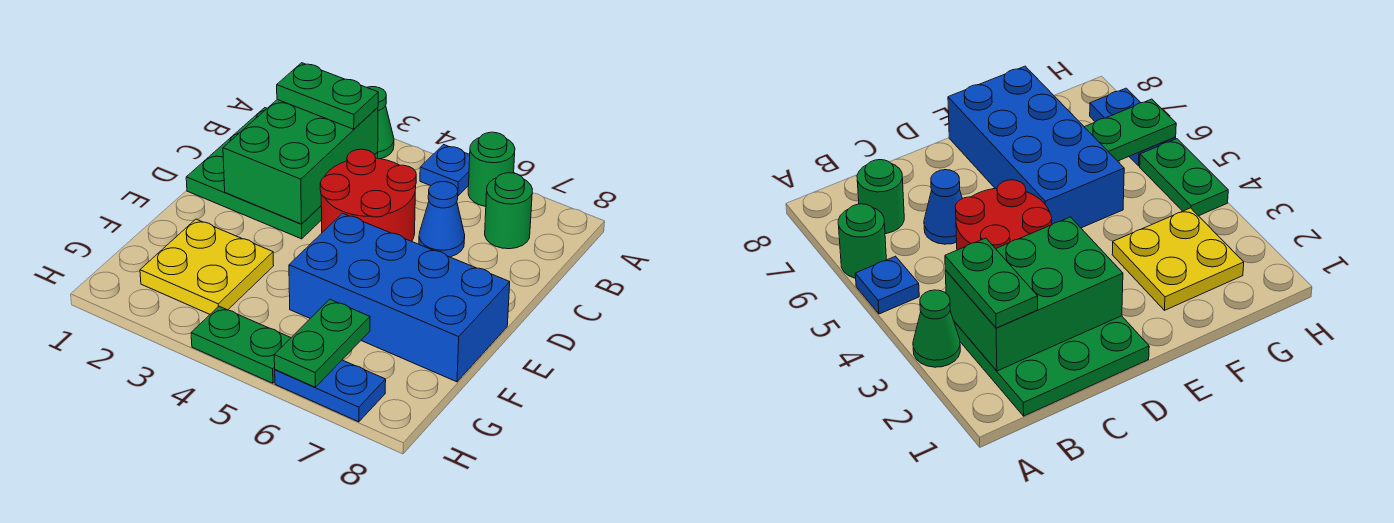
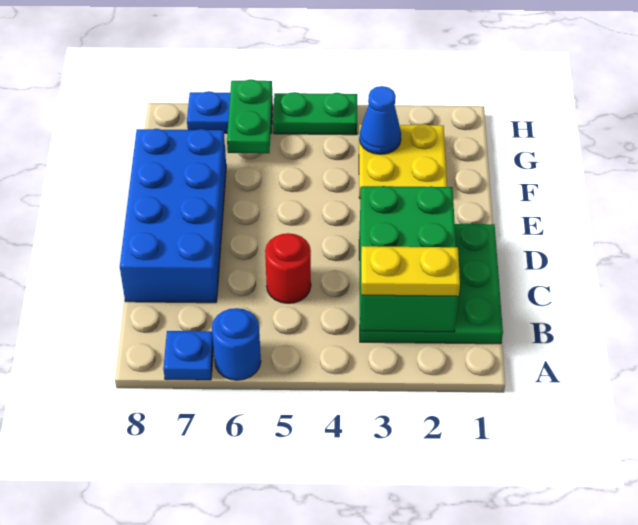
green 1x1 cone [367,87,394,159] -> none
blue 1x1 plate [420,145,470,196] -> blue 1x1 plate moved to [163,331,214,380]
green 1x1 round brick [468,132,515,207] -> blue 1x1 round brick [212,308,261,380]
green 1x2 plate [277,63,378,129] -> yellow 1x2 plate [361,246,460,296]
green 1x1 round brick [485,173,532,249] -> none
red 2x2 round brick [320,149,416,241] -> red 1x1 round brick [265,233,311,303]
blue 1x1 cone [419,182,465,257] -> blue 1x1 cone moved to [359,86,401,154]
blue 2x4 brick [289,213,510,382] -> blue 2x4 brick turned to [120,129,226,303]

